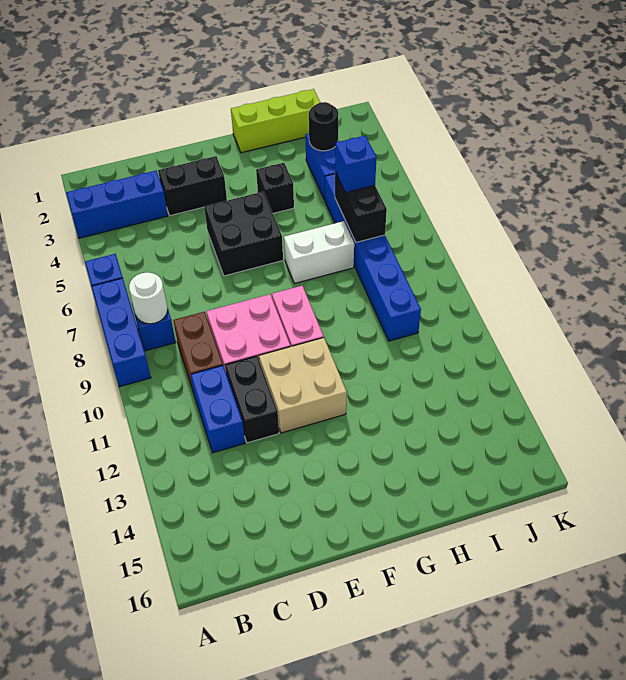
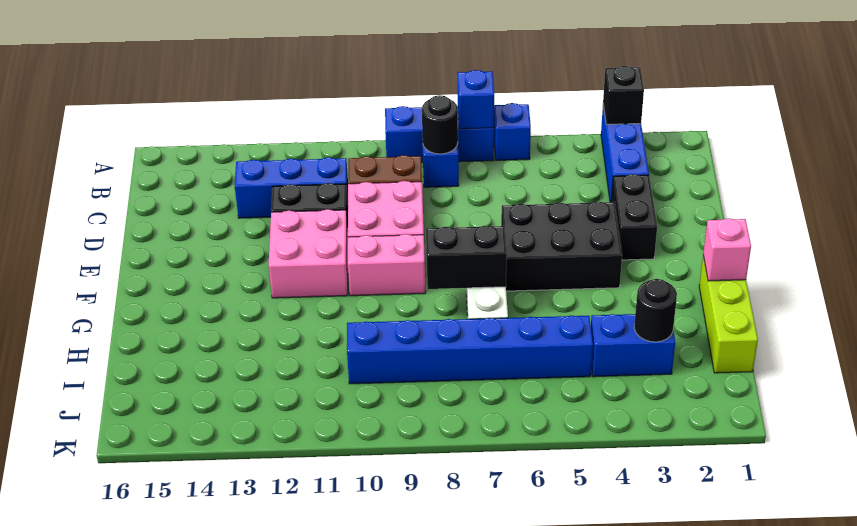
white 1x1 round brick [129,272,168,324] -> black 1x1 round brick [422,95,458,154]
blue 1x2 brick [191,365,245,453] -> blue 1x3 brick [235,157,348,218]
black 2x2 brick [204,192,283,276] -> black 2x3 brick [501,201,622,291]
tan 2x2 brick [259,338,347,433] -> pink 2x2 brick [269,209,348,298]
none -> pink 1x1 brick [703,218,751,281]
black 1x1 brick [256,163,294,213] -> black 1x1 brick moved to [603,66,644,124]
black 1x2 brick [335,172,387,242] -> black 1x2 brick moved to [426,225,506,289]
blue 1x1 brick [335,136,377,193] -> blue 1x1 brick moved to [457,70,494,129]

